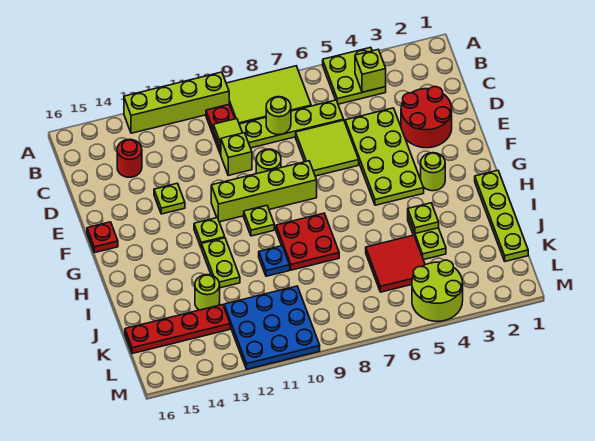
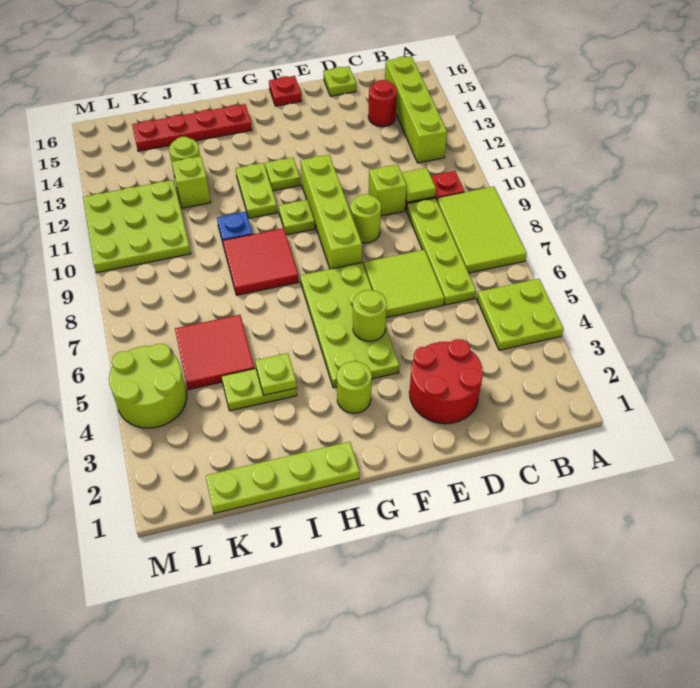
lime 1x4 brick [124,72,229,133] -> lime 1x4 brick moved to [385,56,447,163]
lime 1x1 brick [355,50,386,92] -> lime 1x1 brick moved to [172,156,211,208]
lime 1x1 round brick [266,97,291,135] -> lime 1x1 round brick moved to [353,290,387,341]
lime 2x4 plate [345,108,424,205] -> lime 2x4 plate turned to [300,263,399,388]
lime 1x1 plate [154,183,185,214] -> lime 1x1 plate moved to [324,66,356,96]
red 2x2 plate [276,213,339,270] -> red 2x2 tile [223,228,299,295]
lime 1x2 plate [202,238,240,288] -> lime 1x2 plate turned to [236,163,277,218]
blue 3x3 plate [224,286,320,369] -> lime 3x3 plate [83,180,191,273]
red 1x4 plate [125,304,230,354] -> red 1x4 plate turned to [132,104,252,151]

